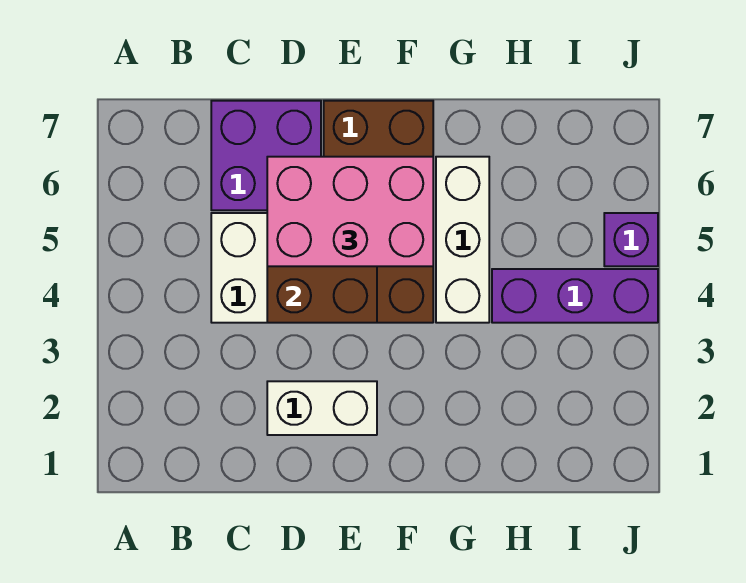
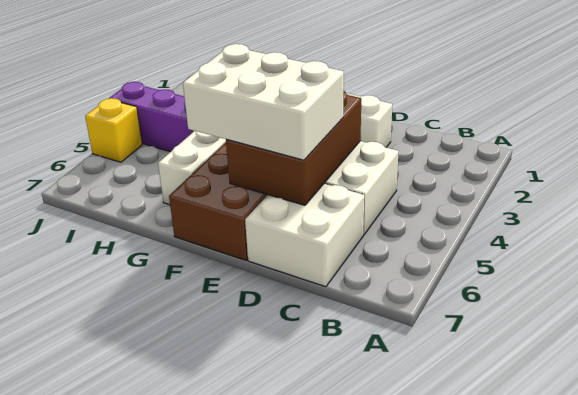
purple 2x2 brick [211,101,321,210] -> white 2x2 brick [245,184,364,287]
pink 2x3 brick [267,157,433,266] -> white 2x3 brick [183,44,344,160]
purple 1x1 brick [604,213,658,266] -> yellow 1x1 brick [85,98,142,162]

